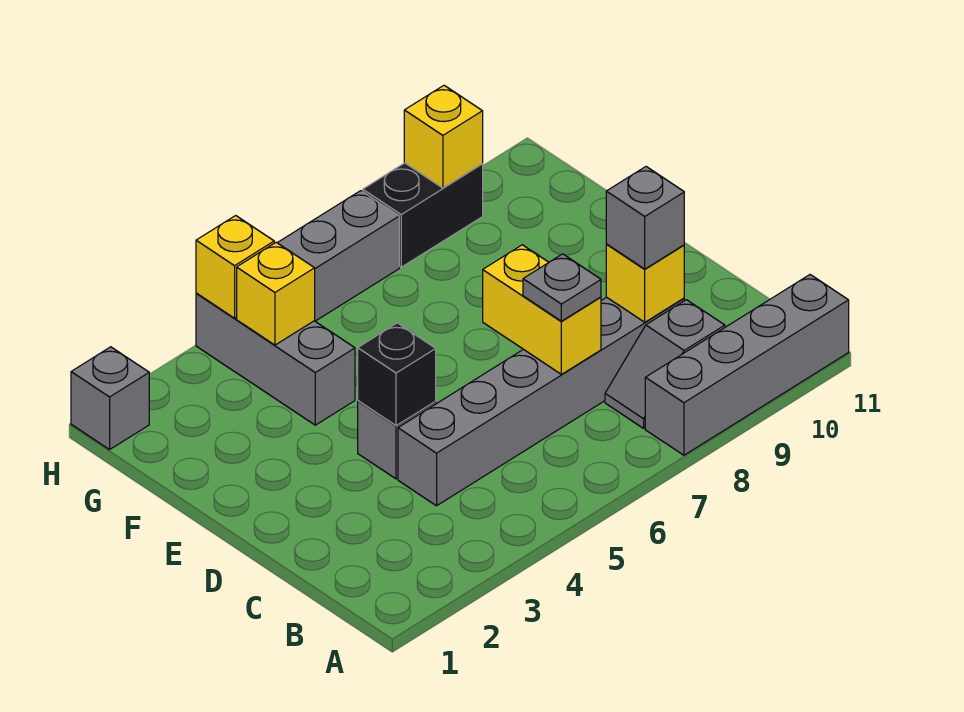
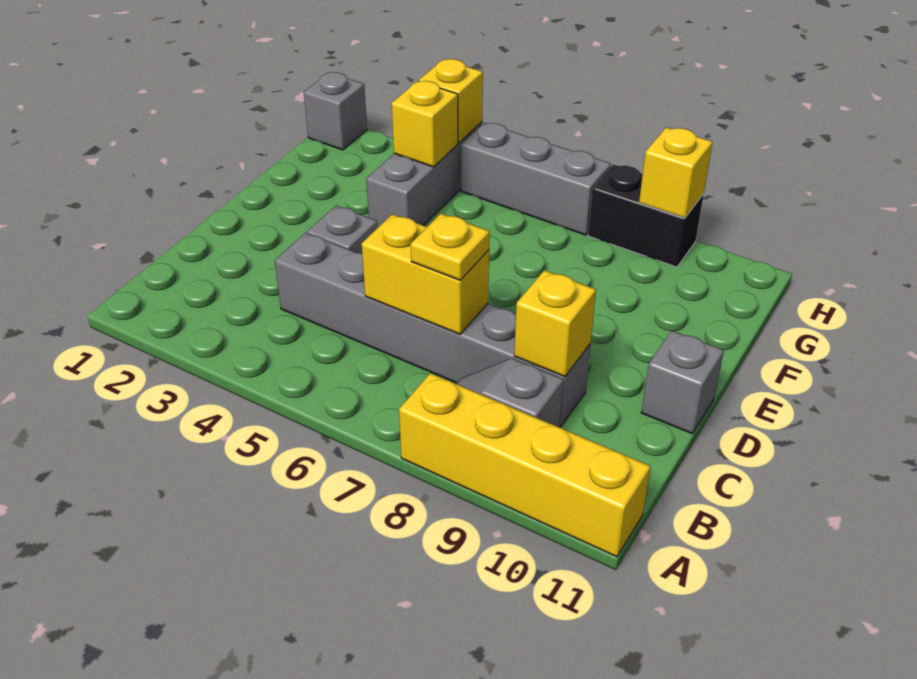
grey 1x4 brick [645,275,849,455] -> yellow 1x4 brick [399,373,651,557]
yellow 1x2 brick [483,245,601,374] -> yellow 1x2 brick turned to [362,214,489,334]
grey 1x1 plate [523,254,601,321] -> yellow 1x1 plate [411,214,490,280]
grey 1x1 brick [606,167,684,269] -> grey 1x1 brick moved to [641,331,724,434]
black 1x1 brick [358,323,436,426] -> none

